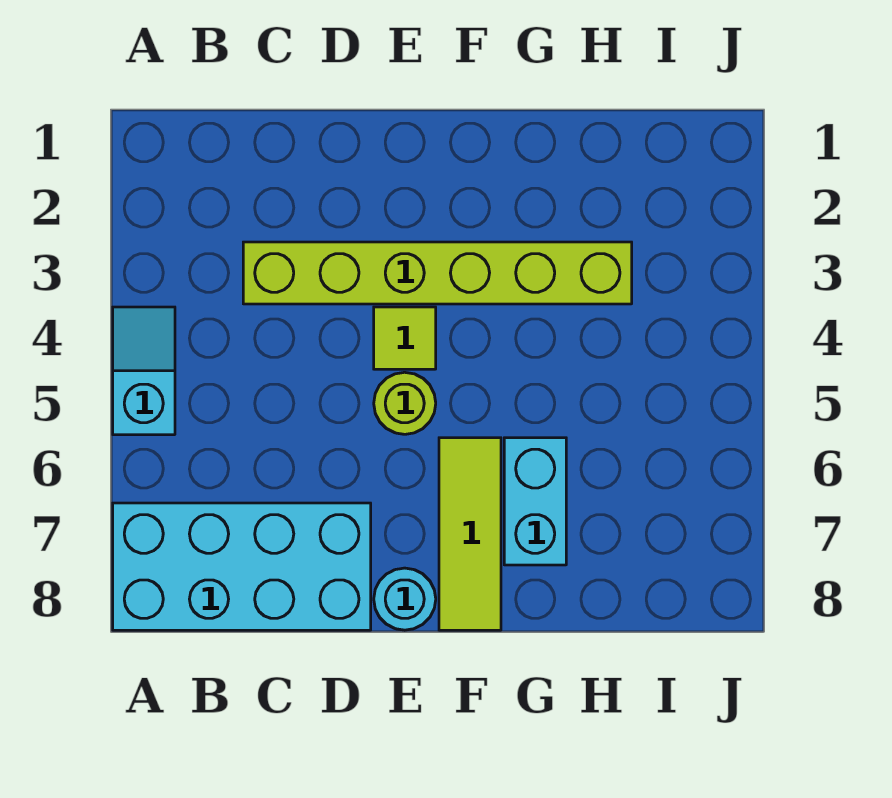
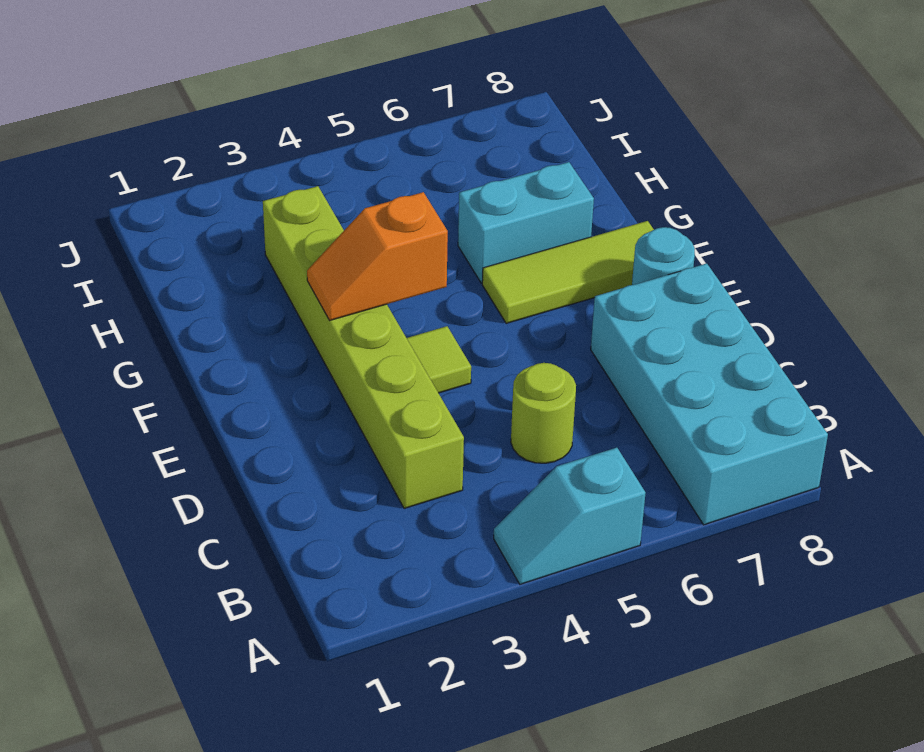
lime 1x1 round brick [374,372,436,434] -> lime 1x1 round brick moved to [511,363,576,463]
none -> orange 1x2 slope [307,192,448,320]

